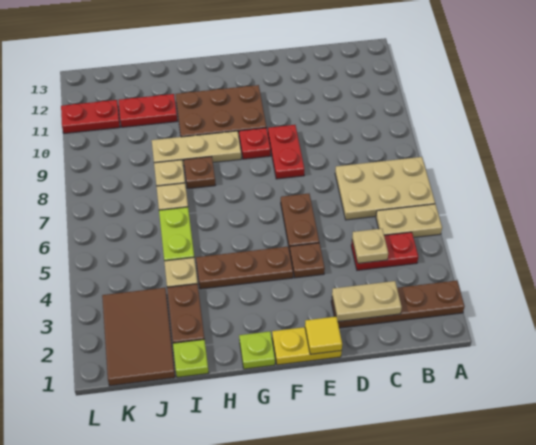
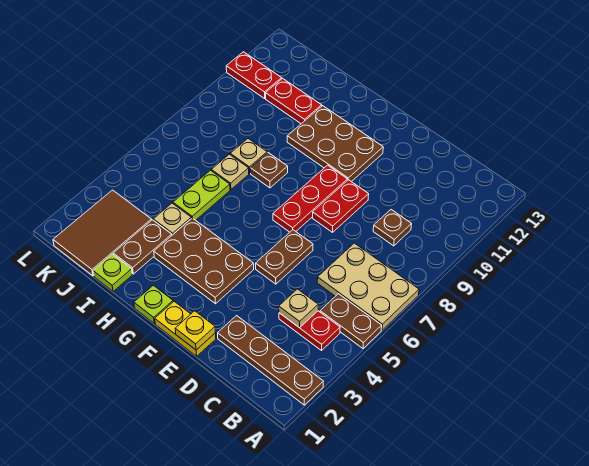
tan 1x2 plate [376,204,442,238] -> brown 1x2 plate [320,294,382,348]
tan 1x2 plate [332,281,402,322] -> none
yellow 1x1 tile [305,317,342,354] -> yellow 1x1 plate [175,311,215,350]
brown 1x1 plate [290,243,325,278] -> brown 1x1 plate moved to [373,210,411,246]
brown 1x3 plate [196,246,293,289] -> brown 2x3 plate [154,218,254,304]
red 1x1 plate [239,128,271,159] -> red 1x3 plate [273,165,347,232]
tan 1x3 plate [152,131,241,166] -> none

